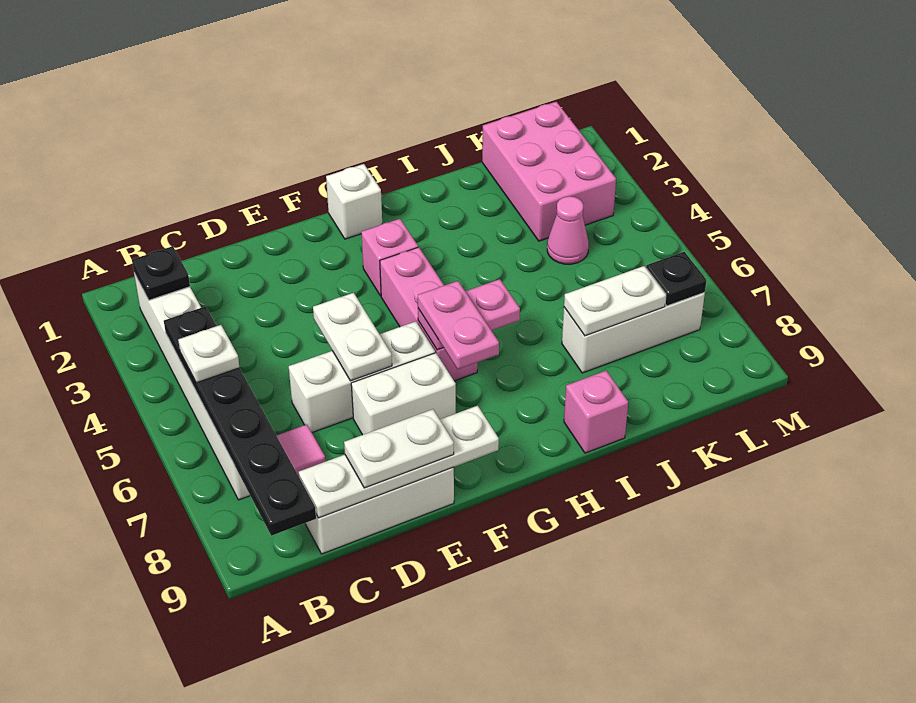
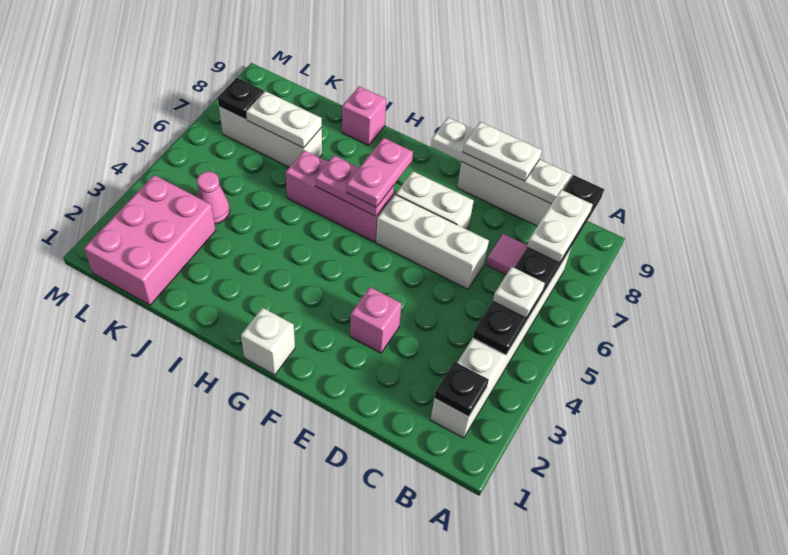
white 1x2 plate [313,293,392,381] -> white 1x2 plate moved to [527,190,593,263]
pink 1x1 brick [361,219,418,296] -> pink 1x1 brick moved to [350,287,402,353]
pink 1x3 brick [380,247,477,381] -> pink 1x3 brick turned to [286,150,393,242]

